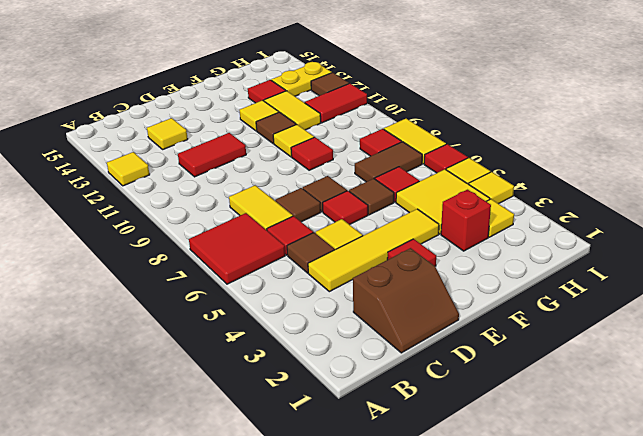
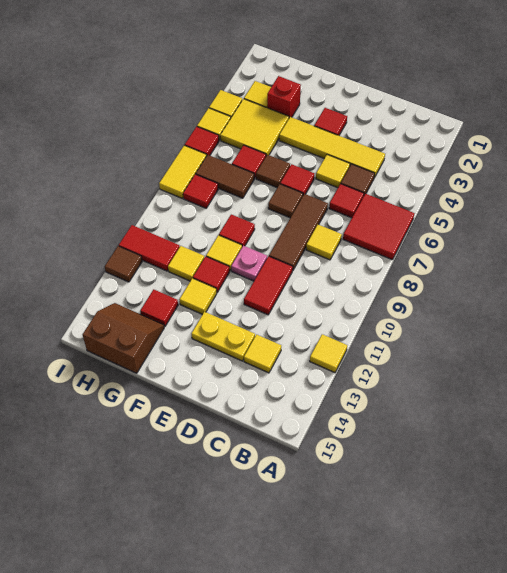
brown 2x2 slope [353,248,459,353] -> brown 2x2 slope moved to [83,303,164,373]
yellow 1x2 tile [229,185,293,230] -> yellow 1x1 tile [306,225,342,260]
red 1x2 tile [178,133,246,177] -> red 1x2 tile turned to [244,256,293,315]
brown 1x1 tile [275,188,321,222] -> brown 1x3 tile [269,194,328,270]
none -> pink 1x1 plate [231,246,267,281]
brown 1x1 tile [256,112,296,144] -> red 1x1 tile [193,256,230,292]
yellow 1x2 tile [264,91,321,130] -> yellow 1x1 tile [168,246,204,281]
yellow 1x2 plate [271,62,332,96] -> yellow 1x2 plate moved to [191,312,255,361]

